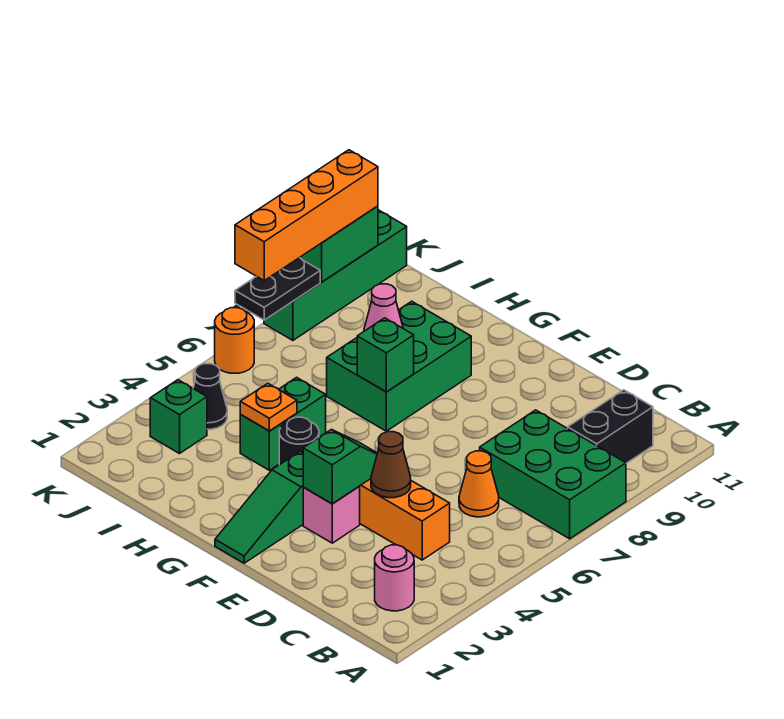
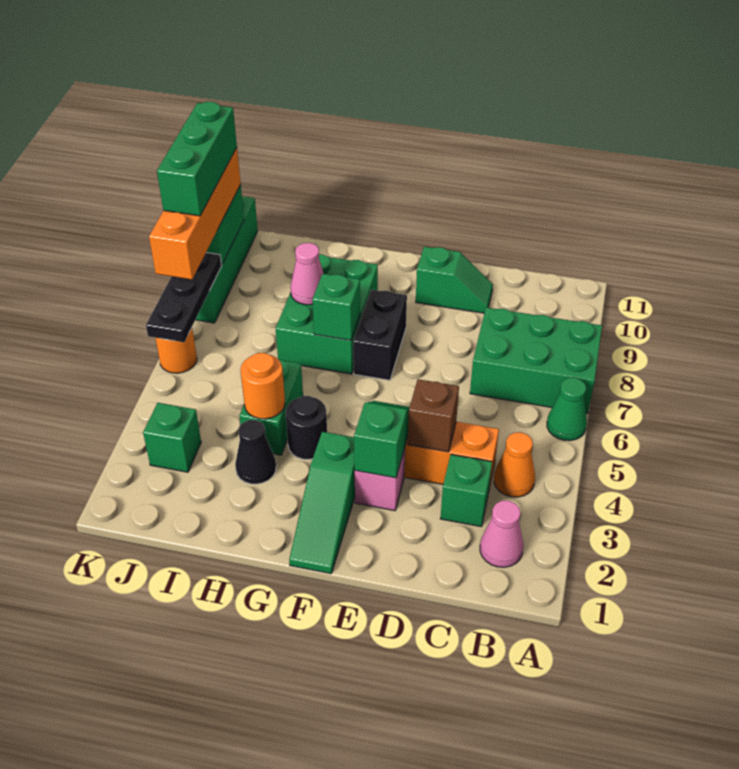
none -> green 1x1 cone [547,378,587,441]
pink 1x1 round brick [375,545,414,611] -> pink 1x1 cone [480,501,523,567]
black 1x2 brick [568,390,653,463] -> black 1x2 brick moved to [353,290,407,380]
none -> green 1x1 brick [440,454,492,527]
orange 1x1 cone [459,451,499,517] -> orange 1x1 cone moved to [494,432,535,497]
brown 1x1 cone [371,432,411,498] -> brown 1x1 brick [408,379,459,452]
none -> green 1x2 slope [416,247,493,313]
orange 1x1 plate [240,383,297,431] -> orange 1x1 round brick [241,353,285,419]
black 1x1 cone [193,364,227,429] -> black 1x1 cone moved to [235,420,276,484]
black 1x2 plate [235,258,320,320] -> black 1x3 plate [146,253,222,342]
none -> green 1x3 brick [157,102,237,216]

